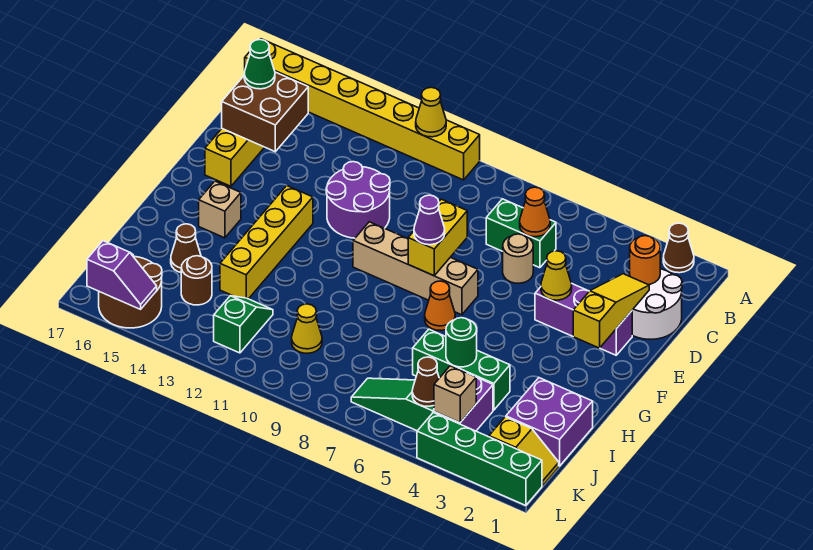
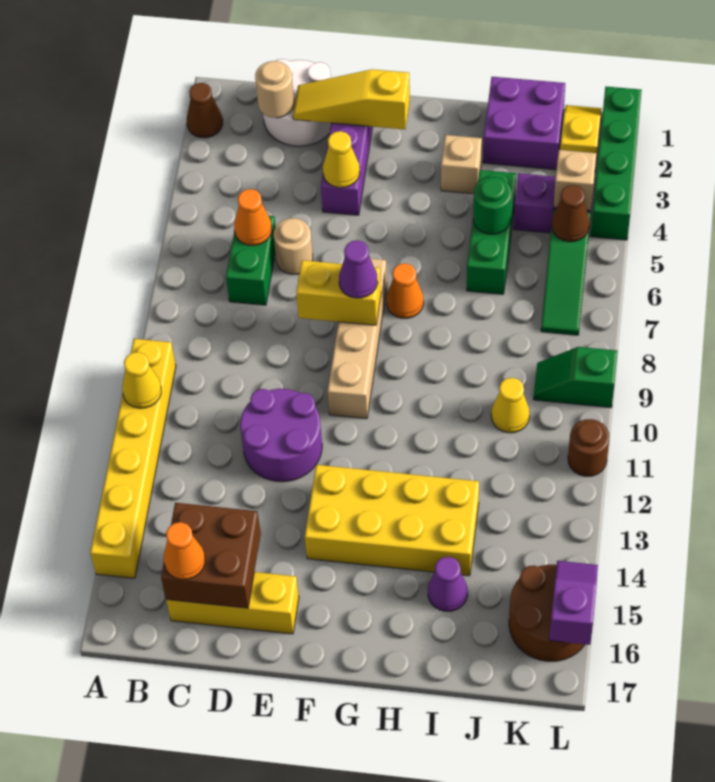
yellow 1x8 brick [245,39,480,180] -> yellow 1x6 brick [90,339,176,578]
orange 1x1 round brick [630,236,660,285] -> tan 1x1 round brick [255,61,294,118]
green 1x1 cone [244,40,275,89] -> orange 1x1 cone [163,522,205,580]
yellow 1x4 brick [220,186,313,299] -> yellow 2x4 brick [305,465,479,576]
tan 1x1 brick [199,181,241,238] -> tan 1x1 brick moved to [441,135,482,194]
brown 1x1 cone [171,224,201,272] -> purple 1x1 cone [428,557,468,611]
green 1x2 slope [214,296,273,353] -> green 1x2 slope moved to [533,347,617,408]
brown 1x1 round brick [181,256,212,305] -> brown 1x1 round brick moved to [568,419,609,476]

